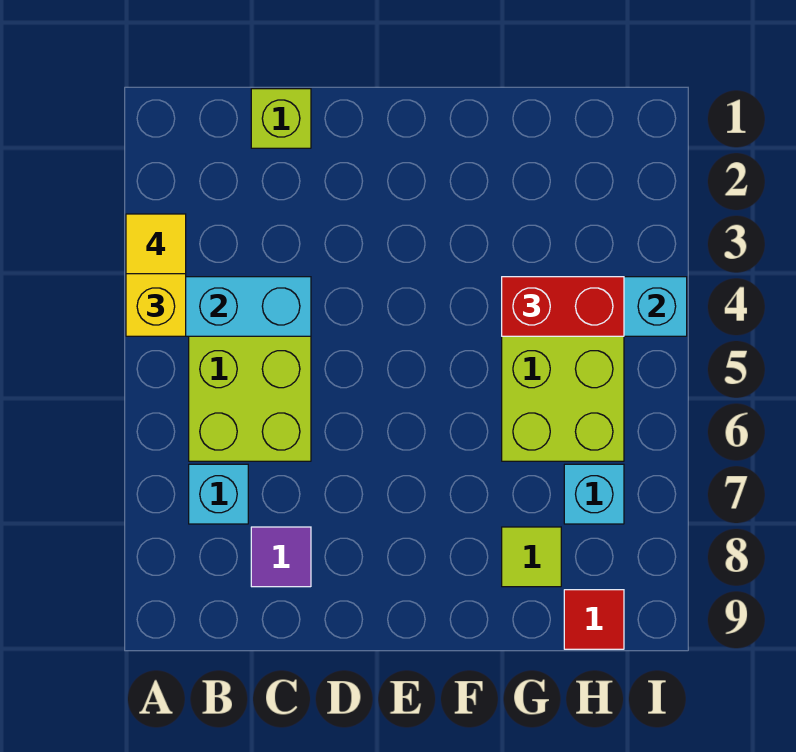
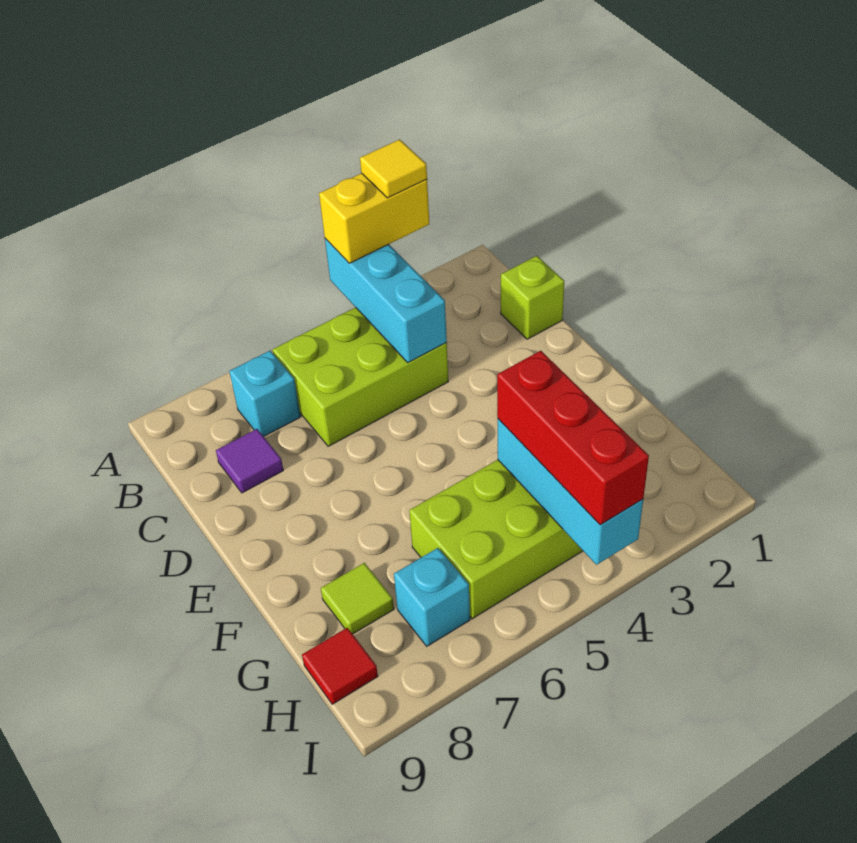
red 1x2 brick [502,277,624,336] -> red 1x3 brick [497,351,649,525]

